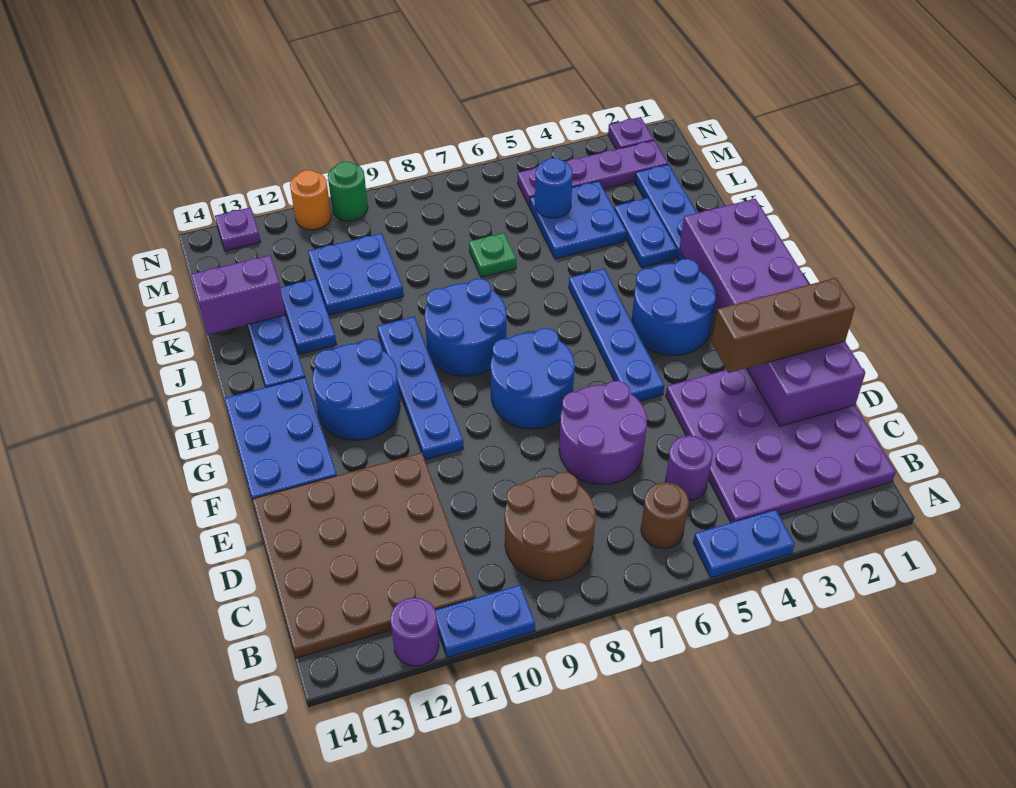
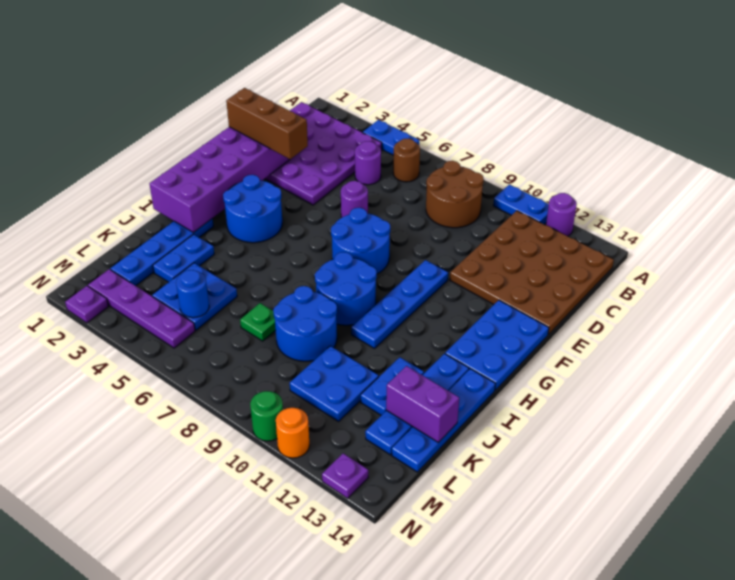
purple 2x2 round brick [559,381,647,484] -> purple 1x1 round brick [341,181,368,218]
blue 1x4 plate [569,269,664,401] -> blue 1x4 plate moved to [392,369,495,472]
blue 2x2 round brick [313,339,400,440] -> blue 2x2 round brick moved to [273,286,337,361]

